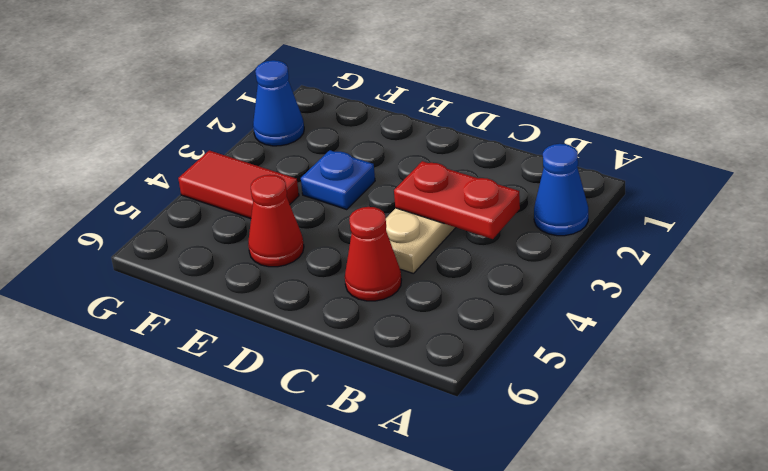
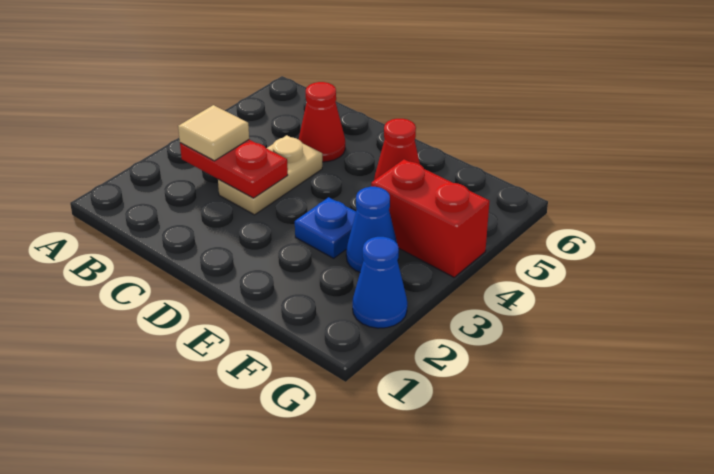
blue 1x1 cone [534,144,588,236] -> blue 1x1 cone moved to [346,187,399,272]
none -> tan 1x1 tile [178,105,249,161]
red 1x2 tile [178,150,299,219] -> red 1x2 brick [371,159,489,277]

